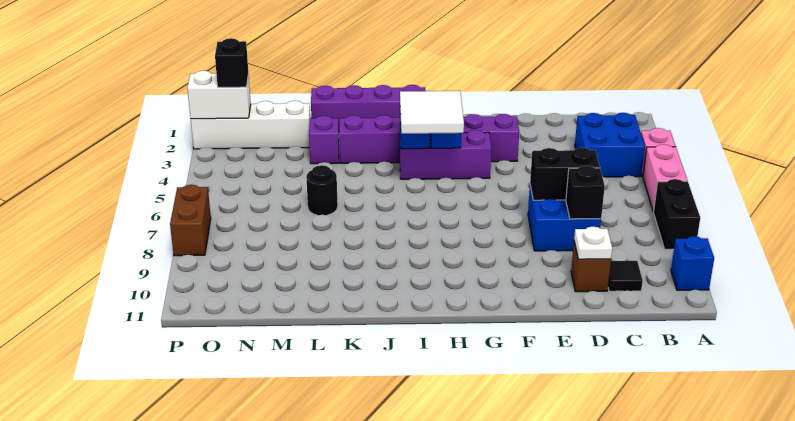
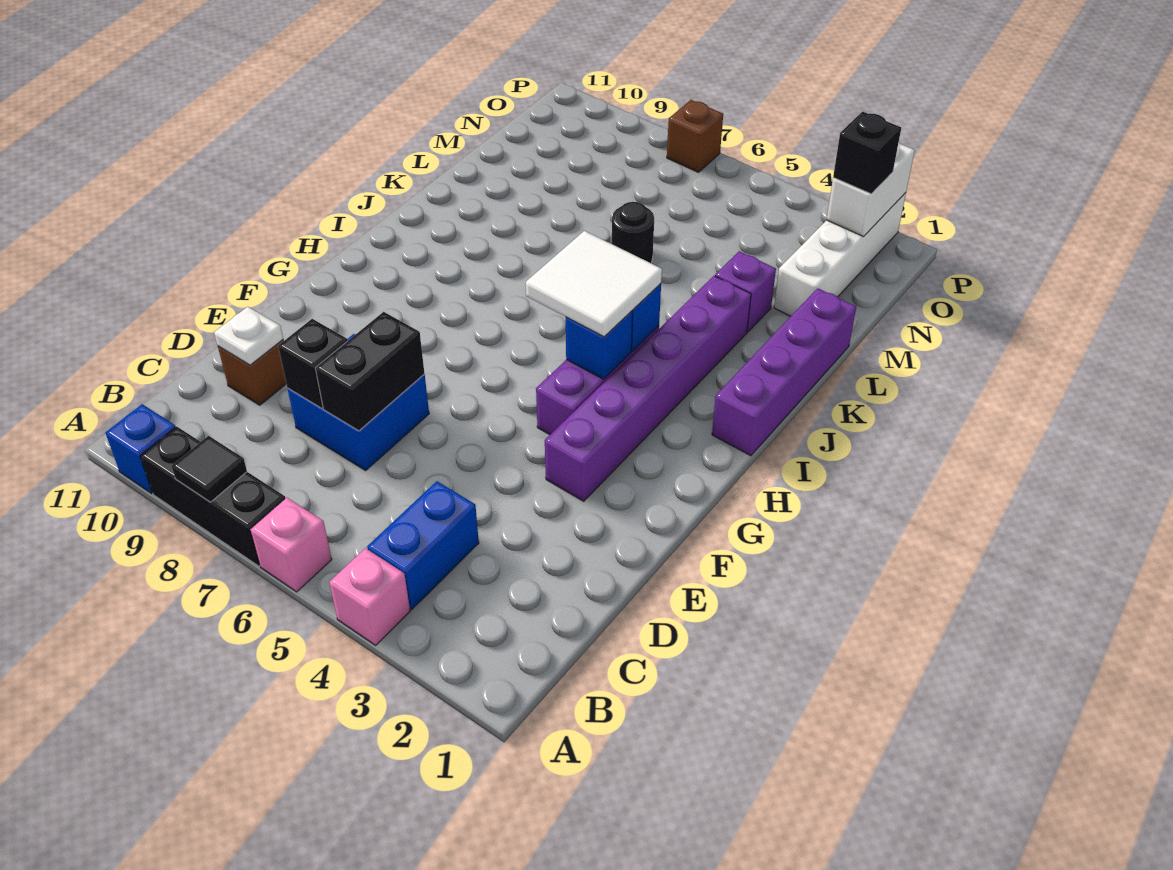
pink 1x2 brick [643,144,688,211] -> pink 1x1 brick [250,497,332,592]
black 1x2 brick [653,179,700,250] -> black 1x3 brick [140,427,285,566]
blue 2x2 brick [575,113,645,177] -> blue 1x2 brick [367,481,479,609]
black 1x1 tile [608,261,643,291] -> black 1x1 tile moved to [172,436,247,502]
brown 1x2 brick [170,185,211,256] -> brown 1x1 brick [667,100,723,172]

